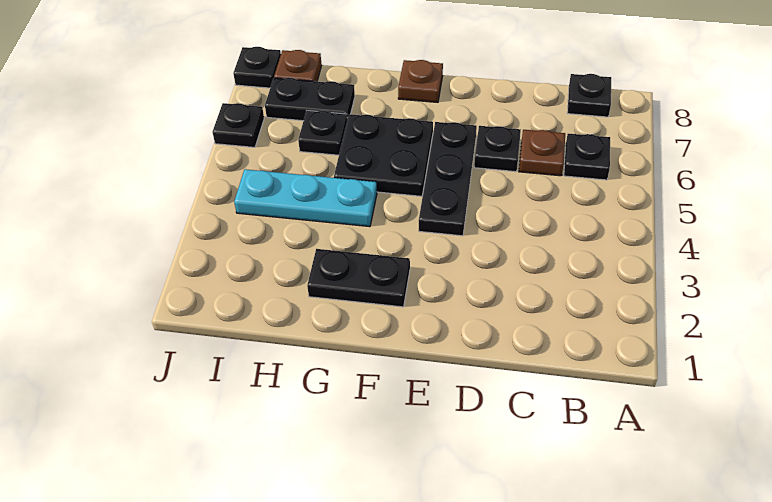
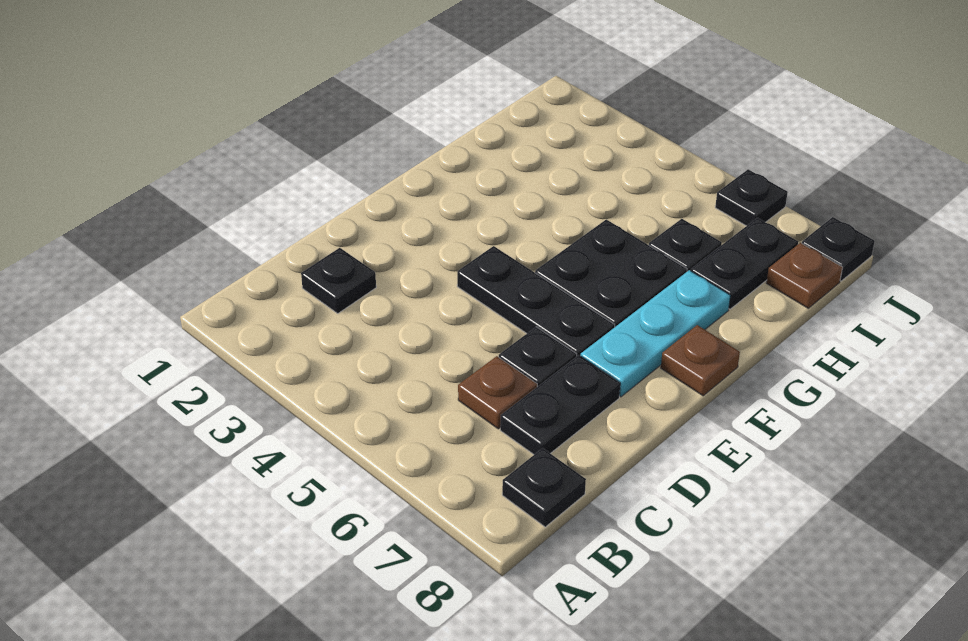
black 1x1 plate [564,134,610,180] -> black 1x1 plate moved to [301,248,376,313]
black 1x2 plate [307,249,410,307] -> black 1x2 plate moved to [500,355,620,454]
cyan 1x3 plate [234,169,377,227] -> cyan 1x3 plate moved to [580,270,730,397]

